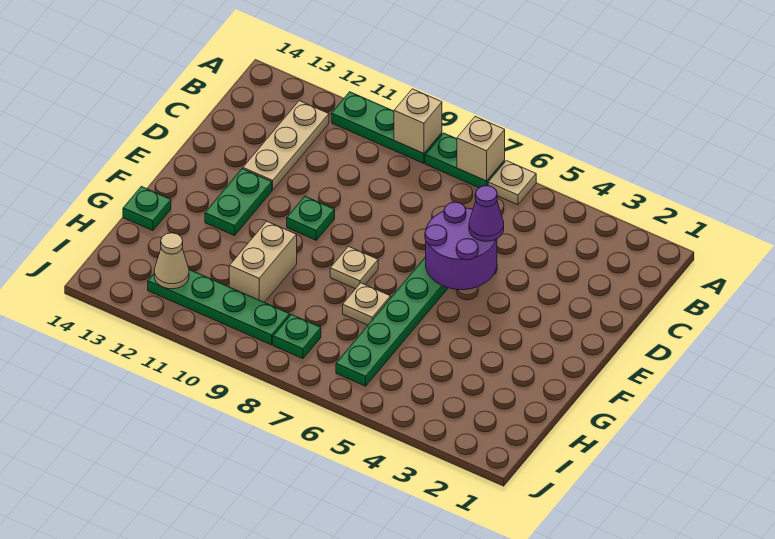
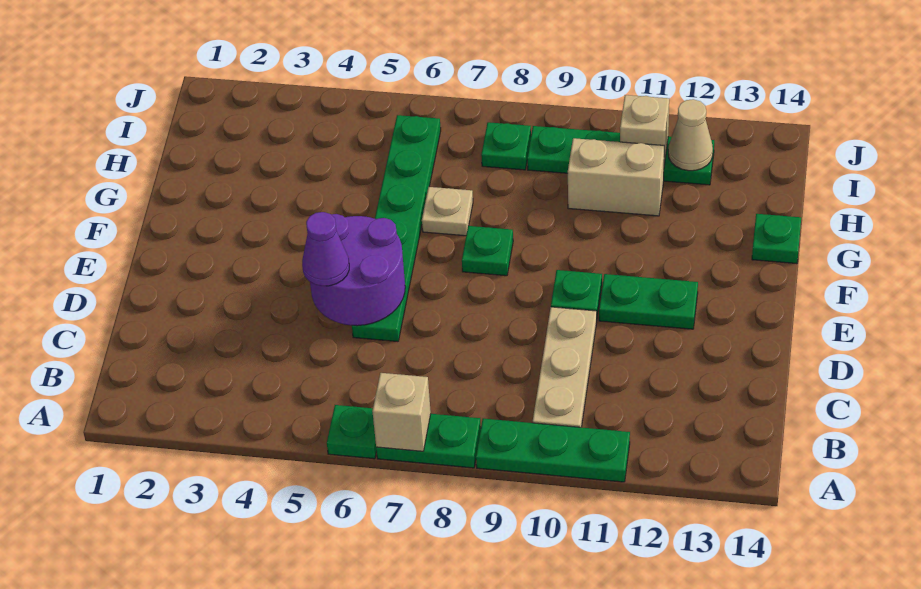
tan 1x1 plate [488,161,536,205] -> green 1x1 plate [327,405,377,459]
tan 1x1 brick [394,89,442,154] -> tan 1x1 brick moved to [620,95,669,165]
tan 1x3 plate [243,101,329,190] -> tan 1x3 plate moved to [533,307,597,427]
green 1x2 plate [205,169,272,236] -> green 1x2 plate turned to [599,274,698,329]
tan 1x1 plate [330,247,378,289] -> green 1x1 plate [462,226,513,276]
tan 1x2 brick [229,221,297,302] -> tan 1x2 brick turned to [568,138,664,216]

